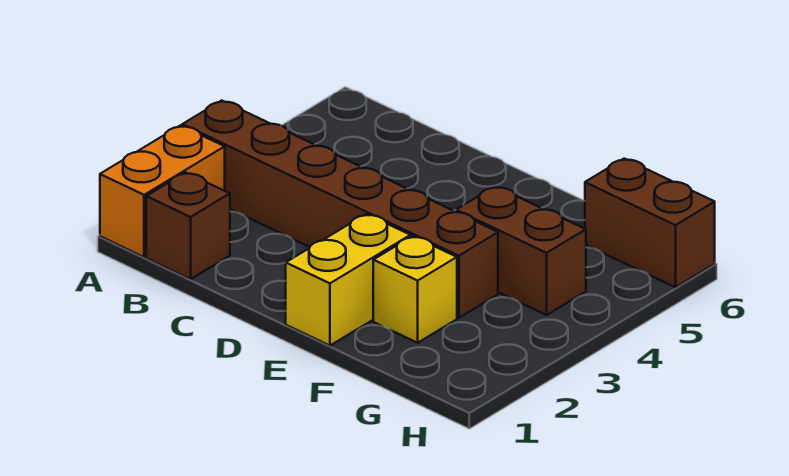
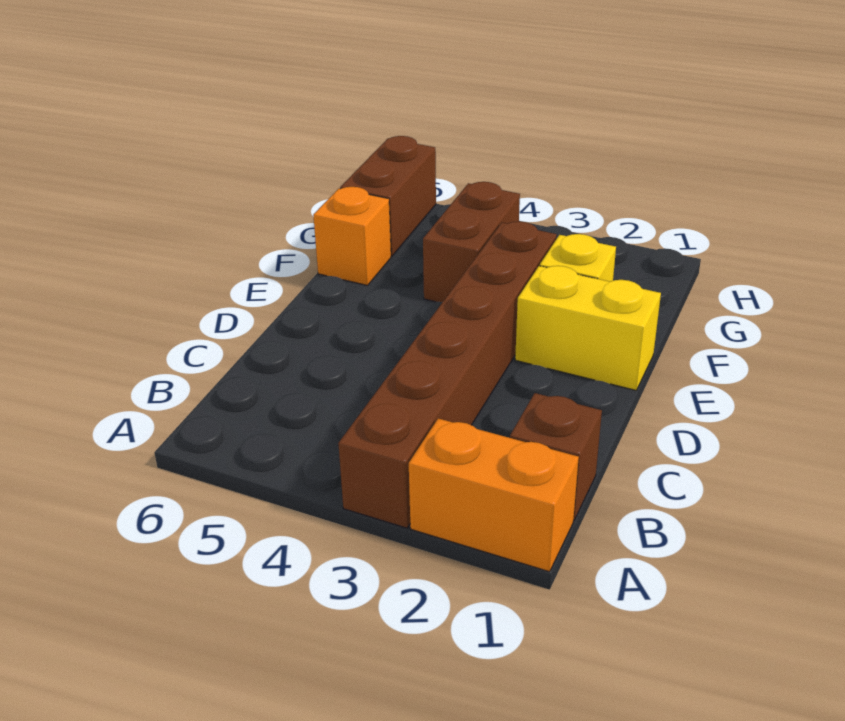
none -> orange 1x1 brick [313,187,391,286]

